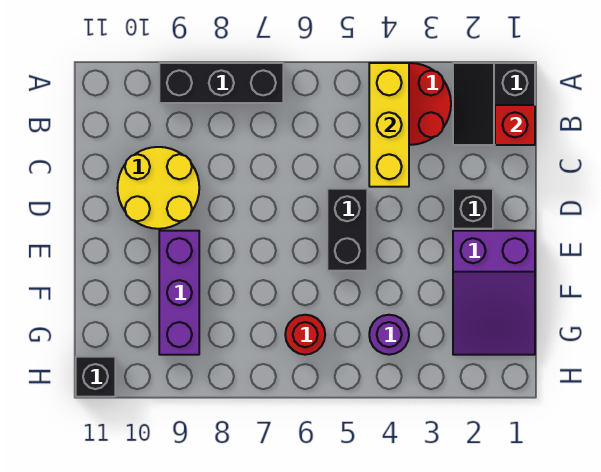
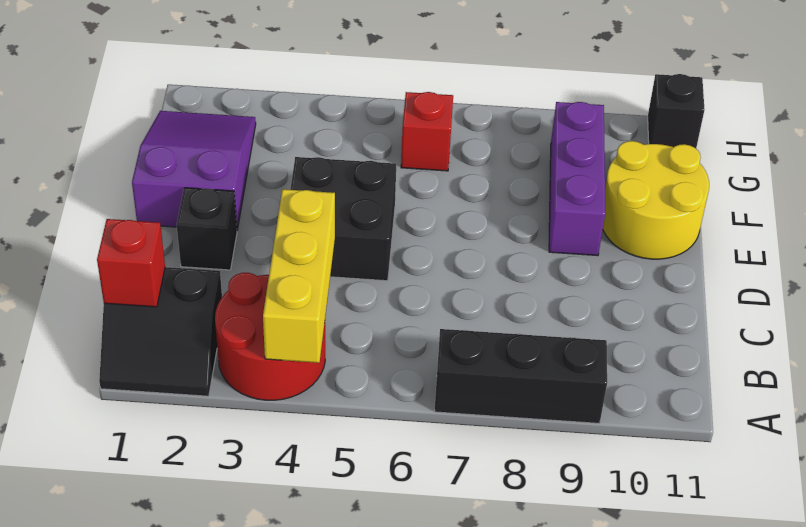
black 2x2 slope [453,63,535,145] -> black 2x2 slope turned to [99,267,222,396]
yellow 2x2 round brick [117,147,199,229] -> yellow 2x2 round brick moved to [603,141,709,259]
black 1x2 brick [327,189,367,271] -> black 2x2 brick [290,157,396,281]
purple 1x1 round brick [369,315,409,355] -> none
red 1x1 round brick [285,315,325,355] -> red 1x1 brick [401,92,453,171]

